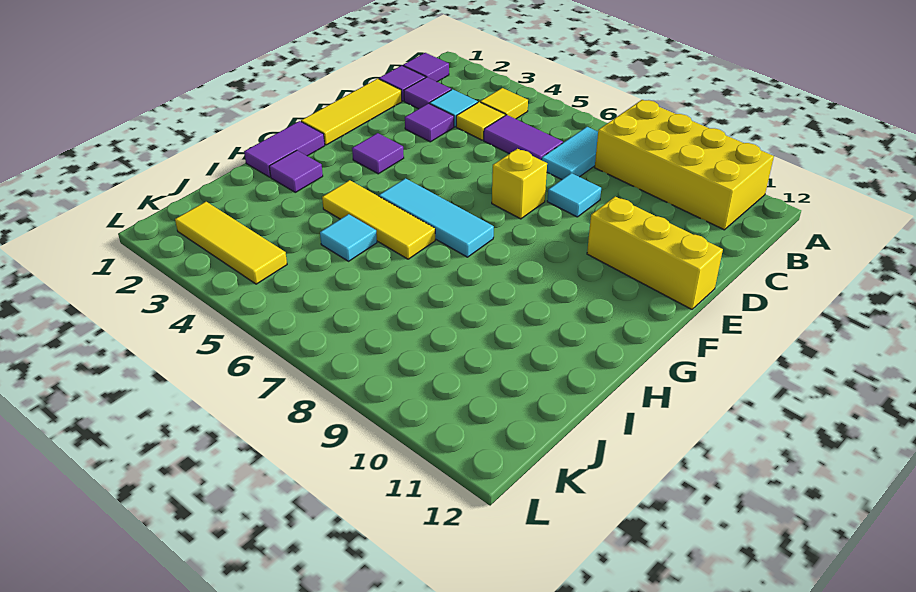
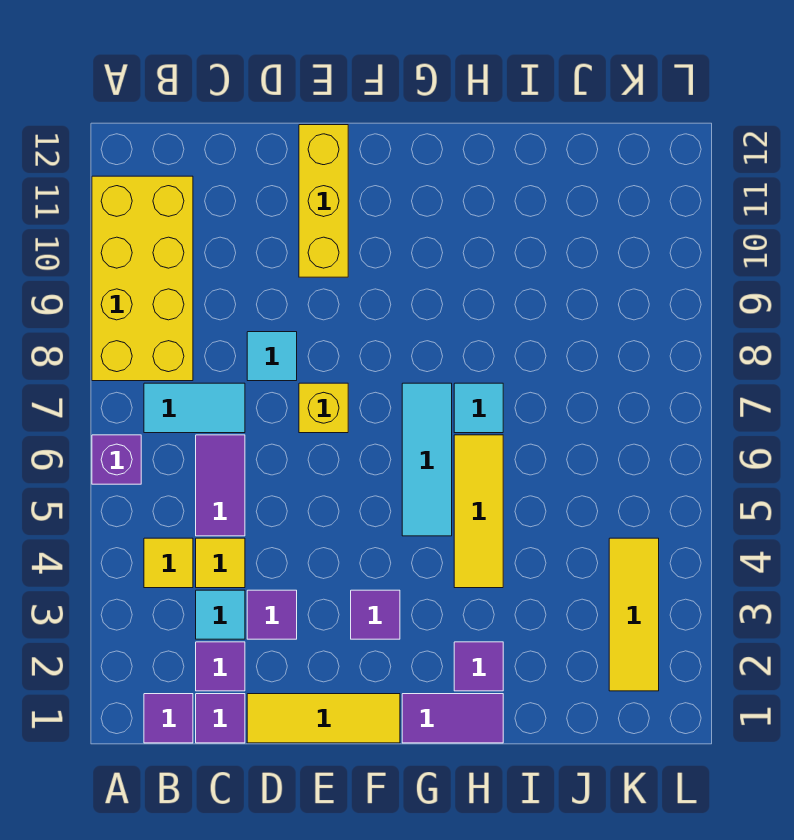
none -> purple 1x1 brick [92,435,141,484]
cyan 1x1 tile [320,214,377,261] -> cyan 1x1 tile moved to [454,383,503,433]

